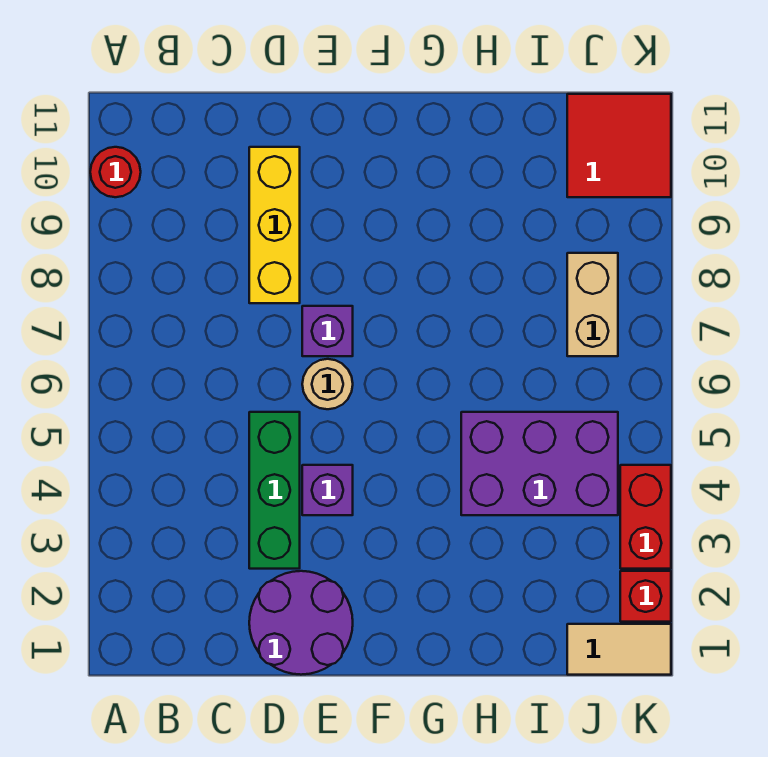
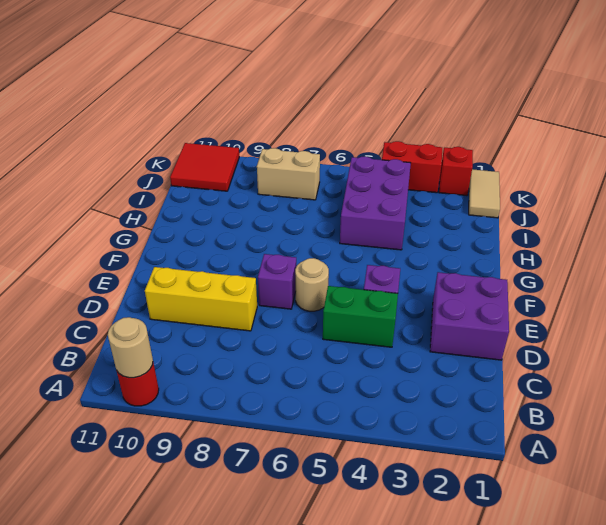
none -> tan 1x1 round brick [108,317,153,378]
purple 2x2 round brick [249,571,353,675] -> purple 2x2 brick [430,272,509,360]
green 1x3 brick [249,412,300,569] -> green 1x2 brick [323,286,398,347]

